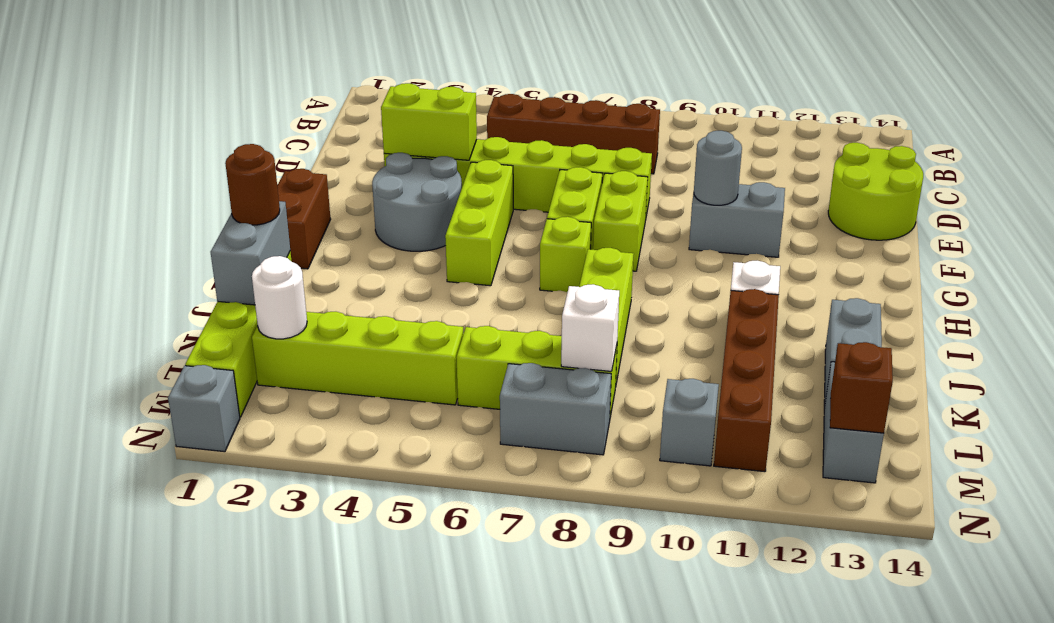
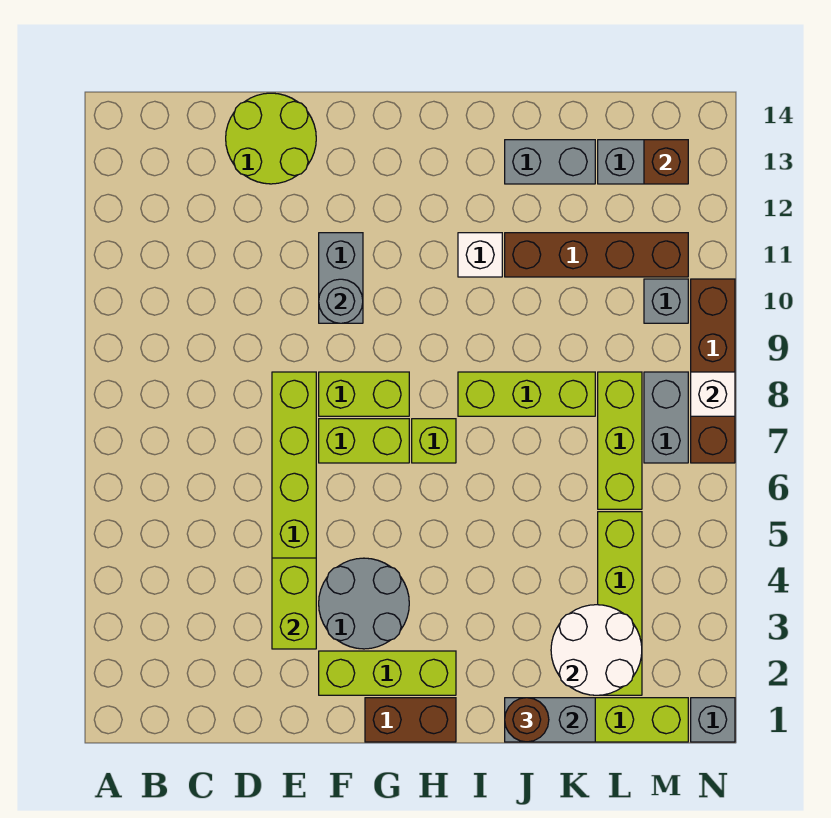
brown 1x4 brick [487,94,660,174] -> brown 1x4 brick moved to [691,279,735,463]
lime 1x3 brick [445,160,513,286] -> lime 1x3 brick moved to [319,651,456,695]
white 1x1 round brick [252,256,307,339] -> white 2x2 round brick [551,605,642,695]
white 1x1 brick [561,284,619,371] -> white 1x1 brick moved to [691,372,735,416]

